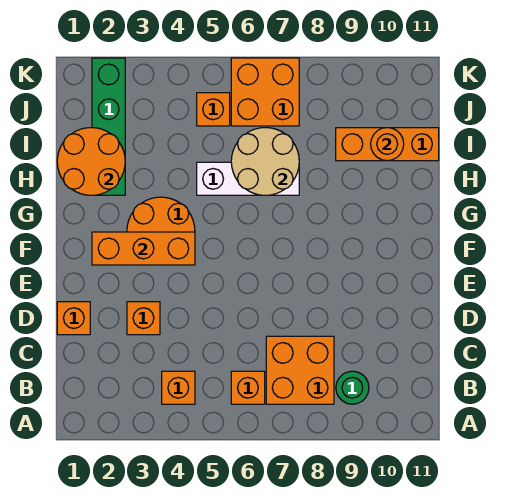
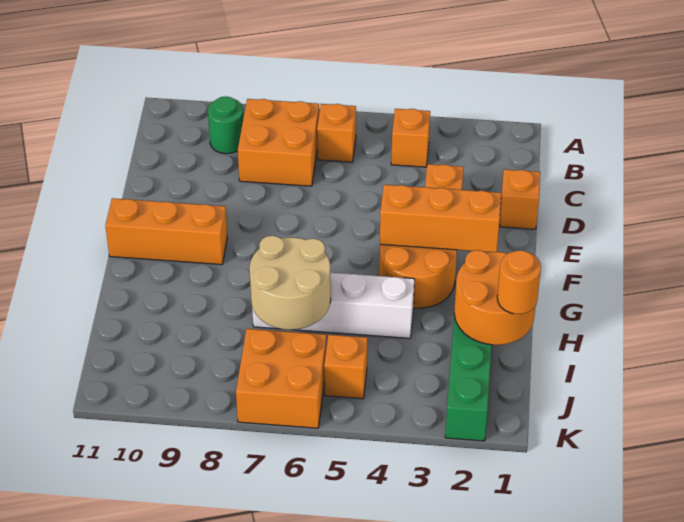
white 1x3 brick [197,162,299,195] -> white 1x4 brick [252,273,414,338]
orange 1x3 brick [336,128,439,161] -> orange 1x3 brick moved to [105,198,227,265]
orange 1x1 round brick [371,128,404,161] -> orange 1x1 round brick moved to [497,250,541,314]

